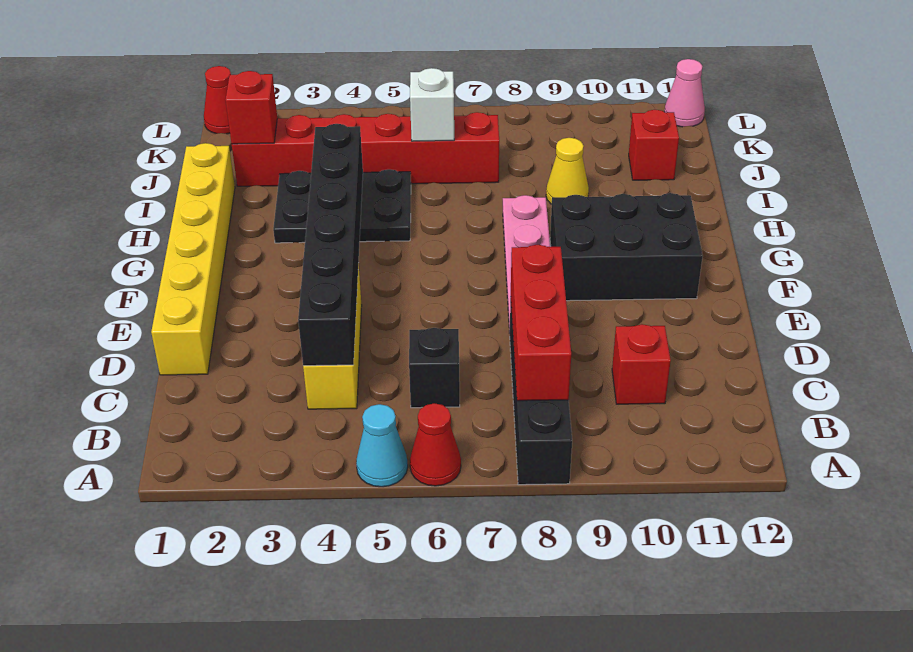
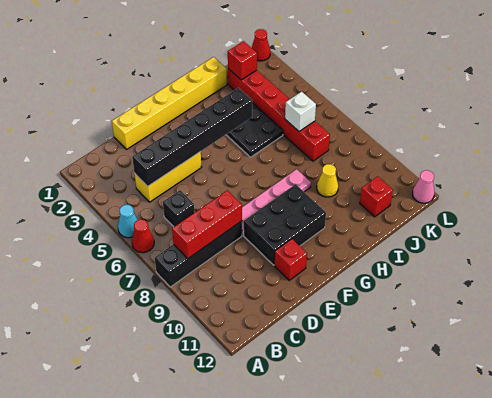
red 1x1 brick [612,324,671,404] -> red 1x1 brick moved to [274,239,307,280]
black 2x3 brick [550,193,703,301] -> black 2x3 brick turned to [244,184,326,265]

